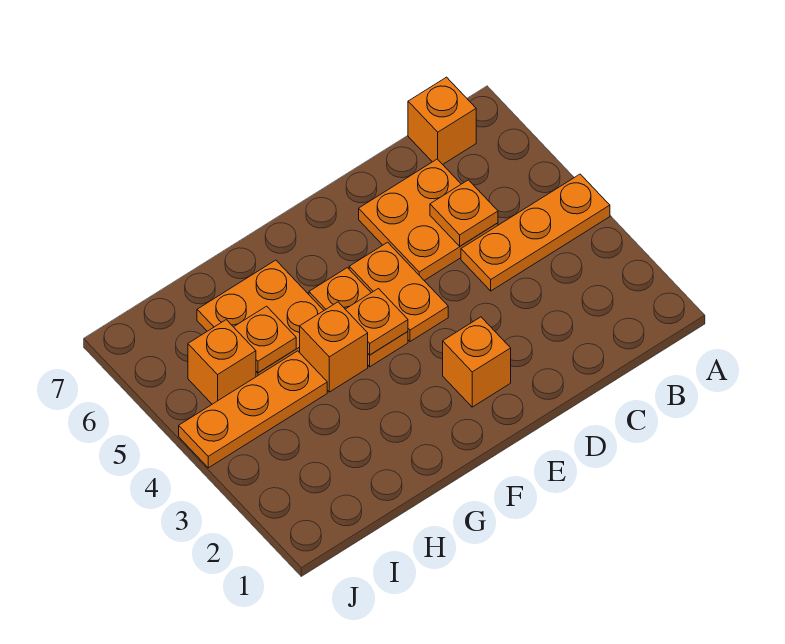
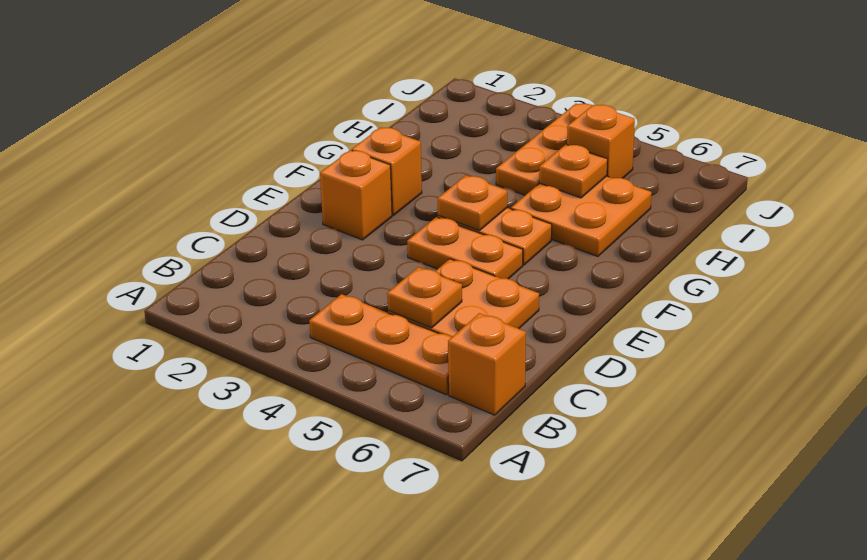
orange 1x3 plate [461,174,610,291] -> orange 1x3 plate turned to [309,294,452,395]
orange 1x1 brick [300,302,368,392] -> orange 1x1 brick moved to [352,127,422,215]

